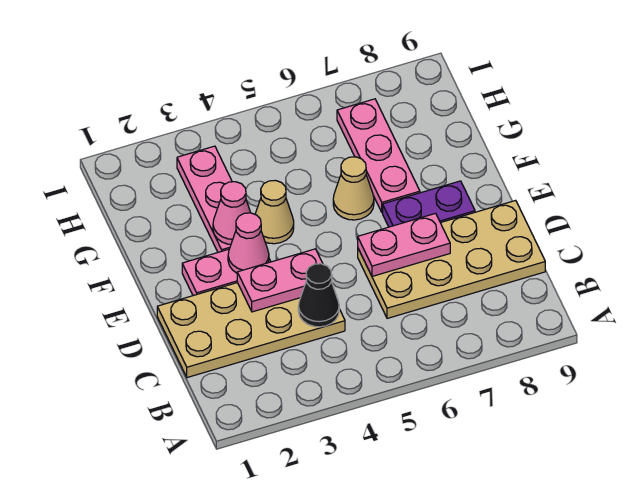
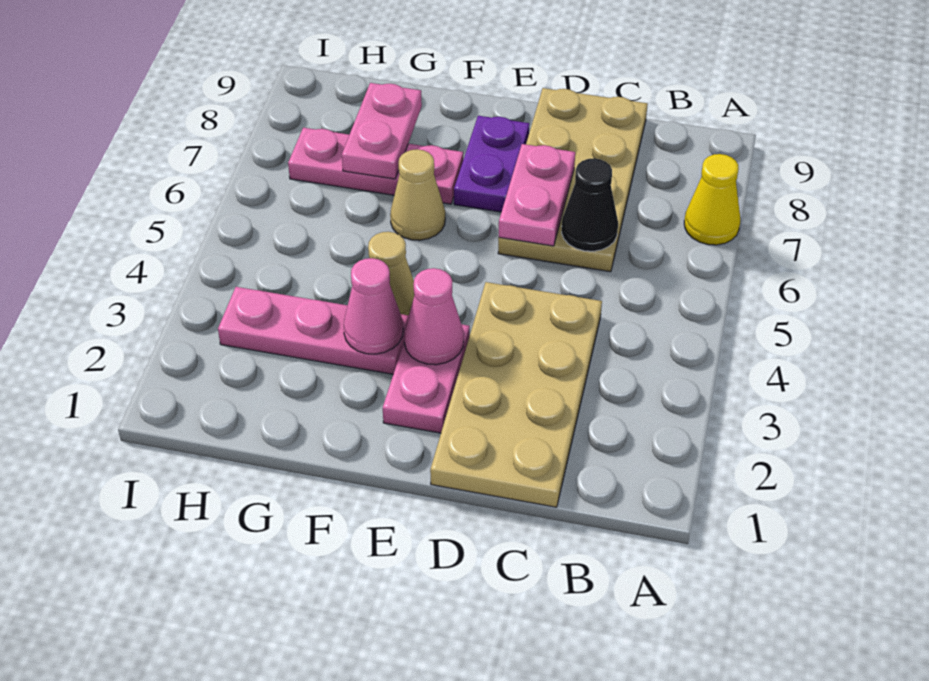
none -> yellow 1x1 cone [684,154,740,245]
black 1x1 cone [298,264,339,327] -> black 1x1 cone moved to [562,158,618,251]
pink 1x2 plate [237,249,323,312] -> pink 1x2 plate moved to [342,83,422,179]

